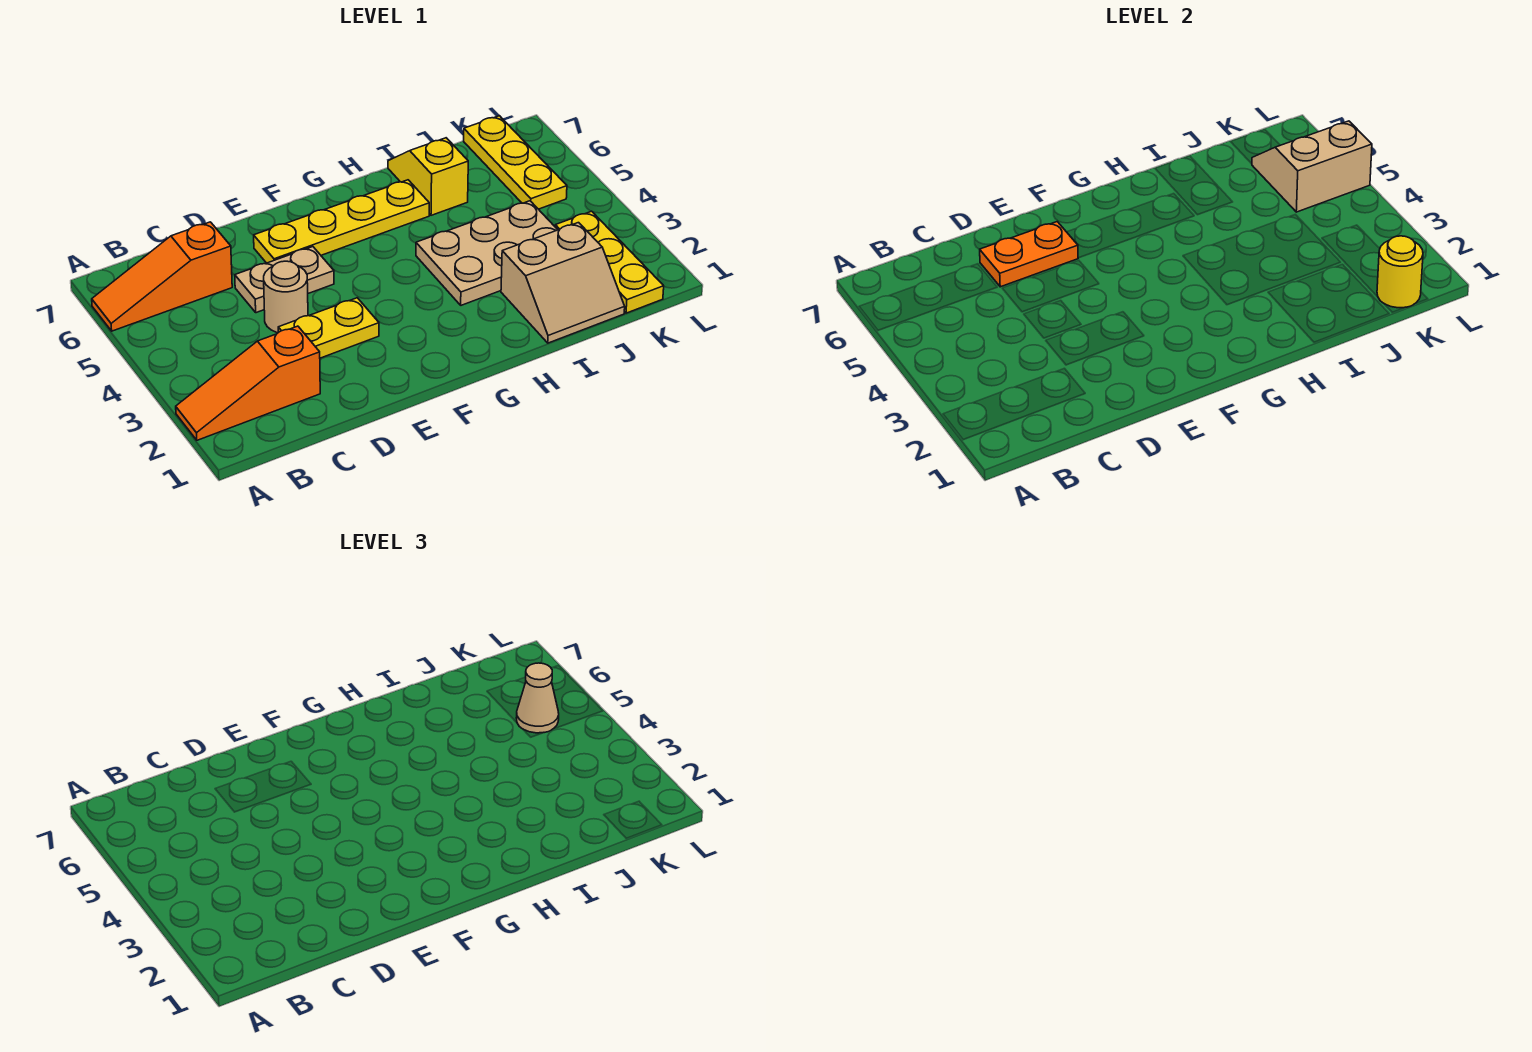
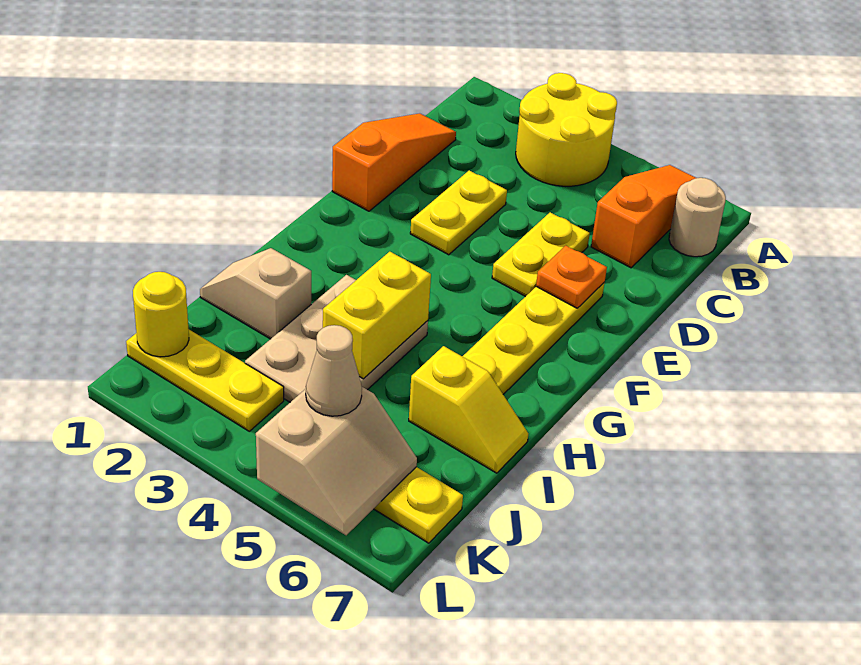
orange 1x3 slope [176,326,320,440] -> orange 1x3 slope moved to [332,114,456,211]
none -> yellow 2x2 round brick [516,73,617,186]
tan 1x1 round brick [264,261,308,333] -> tan 1x1 round brick moved to [669,178,726,257]
tan 1x2 plate [235,247,334,313] -> yellow 1x2 plate [492,212,590,297]
orange 1x2 plate [980,222,1078,287] -> orange 1x1 plate [536,246,607,308]
none -> yellow 1x2 brick [323,252,431,379]
tan 2x2 slope [501,223,625,343] -> tan 1x2 slope [200,248,311,339]

